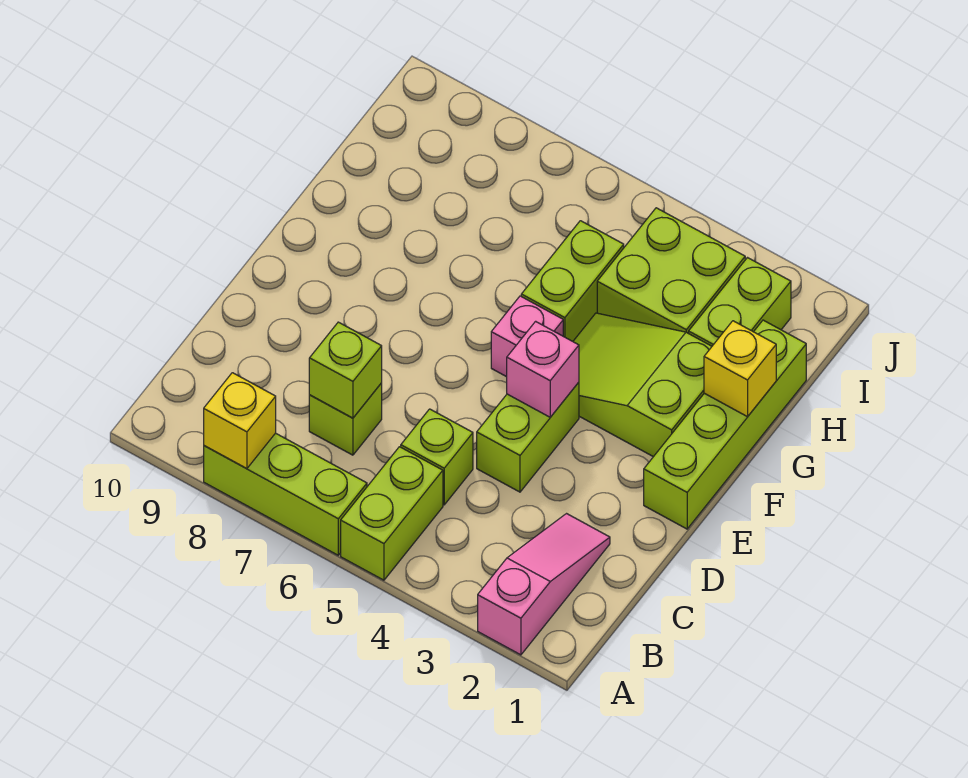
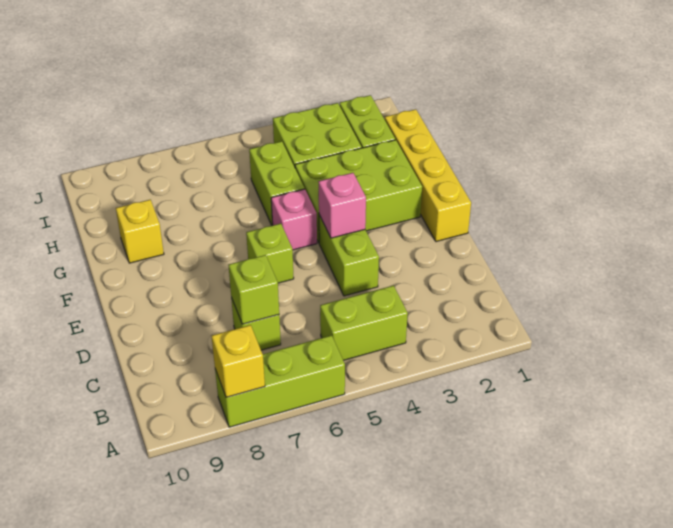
pink 1x3 slope [478,514,610,655] -> none
lime 1x2 brick [341,447,443,580] -> lime 1x2 brick turned to [320,286,408,360]
lime 1x1 brick [401,409,473,505] -> lime 1x1 brick moved to [246,224,294,283]
lime 1x4 brick [644,320,806,529] -> yellow 1x4 brick [385,109,471,242]
lime 2x3 slope [573,313,712,457] -> lime 2x3 brick [295,140,422,242]
yellow 1x1 brick [704,321,776,417] -> yellow 1x1 brick moved to [116,200,164,263]

